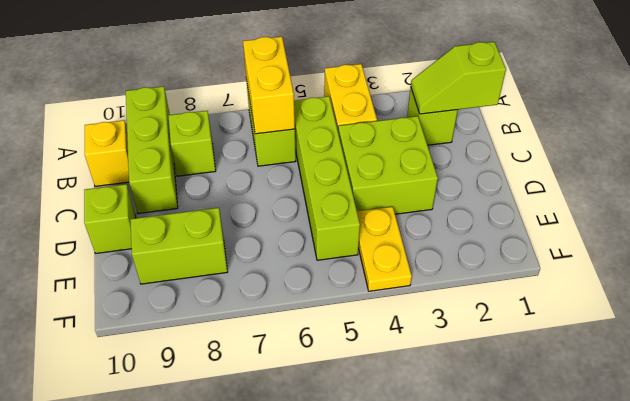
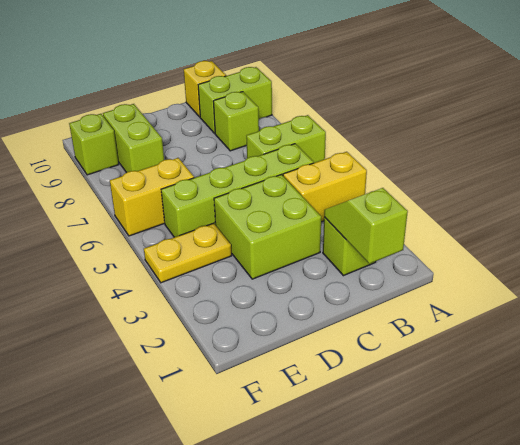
yellow 1x2 brick [243,37,295,134] -> yellow 1x2 brick moved to [110,158,194,236]
lime 1x3 brick [126,86,178,214] -> lime 1x2 brick [198,67,272,133]
lime 1x1 brick [84,184,136,253] -> lime 1x1 brick moved to [69,114,119,175]

